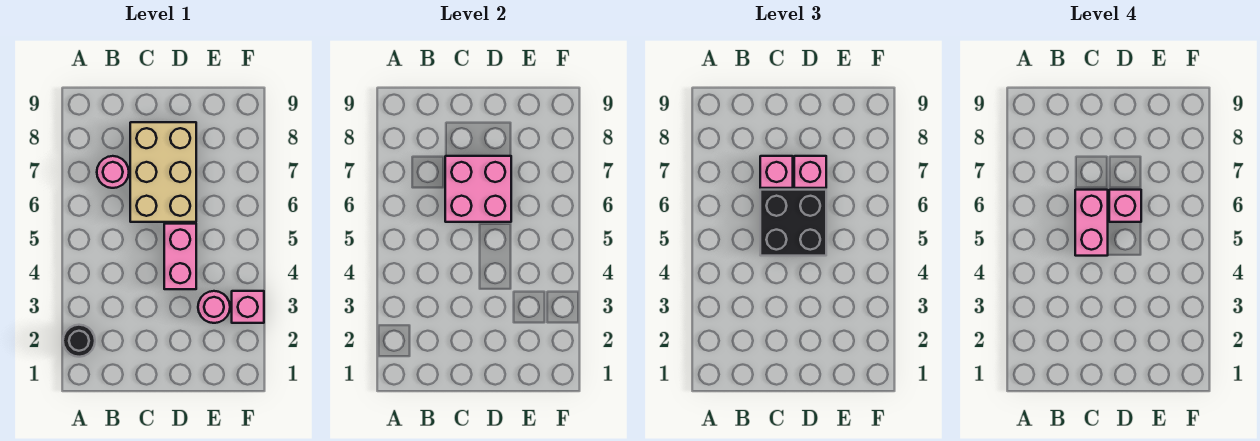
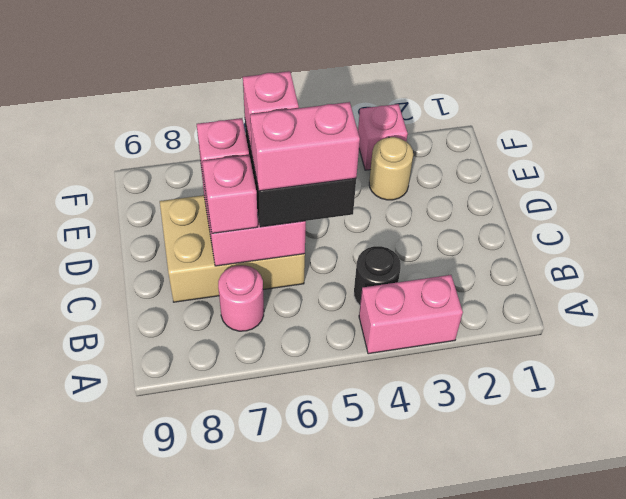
black 1x1 round brick [63,325,95,357] -> black 1x1 round brick moved to [354,246,401,305]
pink 1x2 brick [164,224,196,289] -> pink 1x2 brick moved to [359,275,463,354]
pink 1x1 round brick [198,291,230,323] -> tan 1x1 round brick [369,137,413,200]

